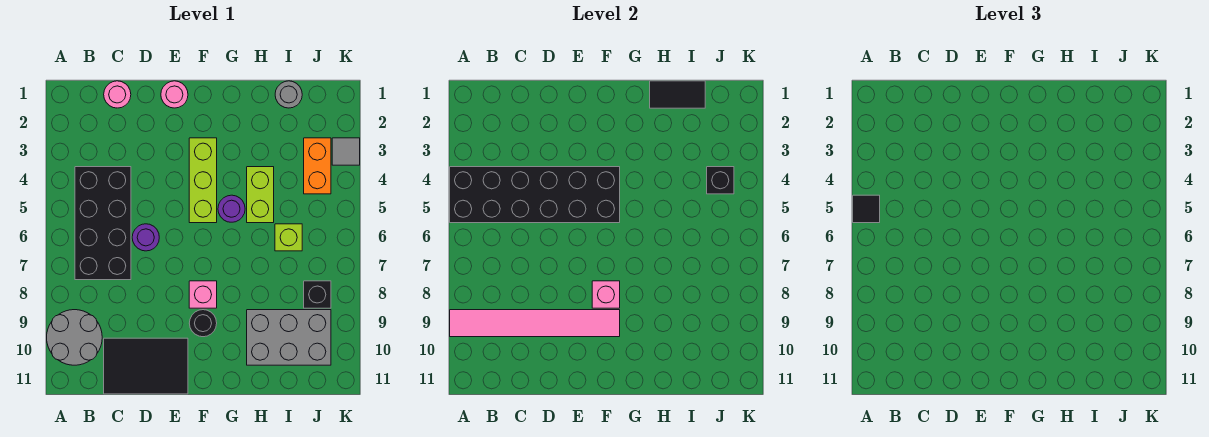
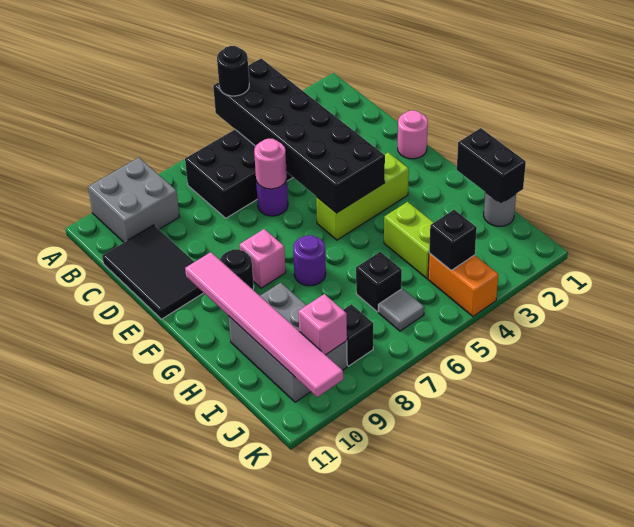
black 1x1 tile [853,195,880,223] -> black 1x1 round brick [217,46,249,96]
grey 2x2 round brick [47,310,102,365] -> grey 2x2 brick [88,158,180,242]
pink 1x6 tile [450,310,620,337] -> pink 1x6 tile moved to [185,252,343,397]
pink 1x1 round brick [104,81,131,108] -> pink 1x1 round brick moved to [254,139,287,189]
pink 1x1 brick [592,281,620,308] -> pink 1x1 brick moved to [298,294,347,355]
purple 1x1 round brick [218,195,245,222] -> purple 1x1 round brick moved to [293,235,326,286]
black 1x2 tile [650,81,705,108] -> black 1x2 brick [457,128,526,204]
lime 1x2 brick [247,167,274,223] -> lime 1x2 brick turned to [384,202,434,279]
lime 1x1 brick [275,224,302,251] -> black 1x1 brick [356,252,402,312]
orange 1x2 brick [304,138,331,194] -> orange 1x2 brick turned to [428,253,498,316]
grey 1x1 tile [332,138,360,165] -> grey 1x1 tile moved to [378,289,424,331]

